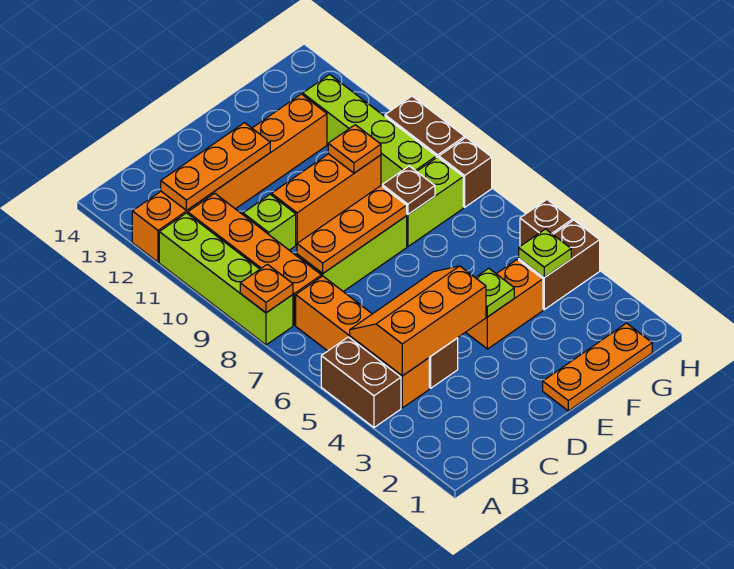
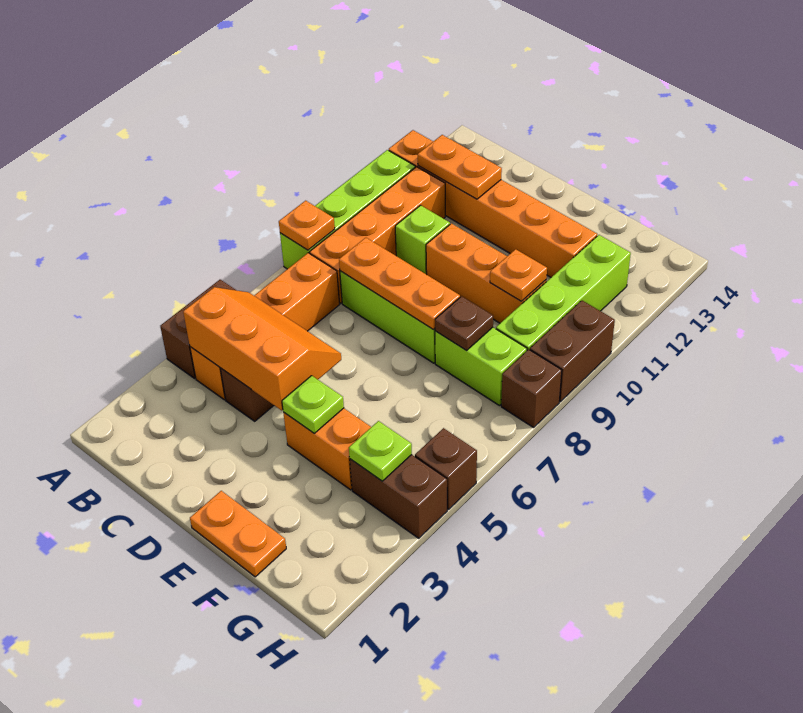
orange 1x3 plate [161,123,270,210] -> orange 1x2 plate [418,135,502,199]
orange 1x3 plate [543,323,652,411] -> orange 1x2 plate [190,491,286,577]

